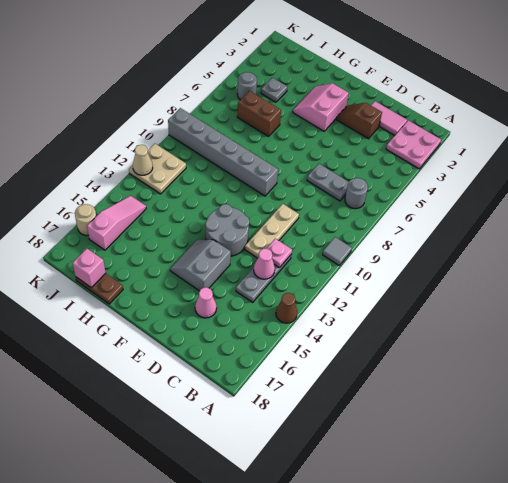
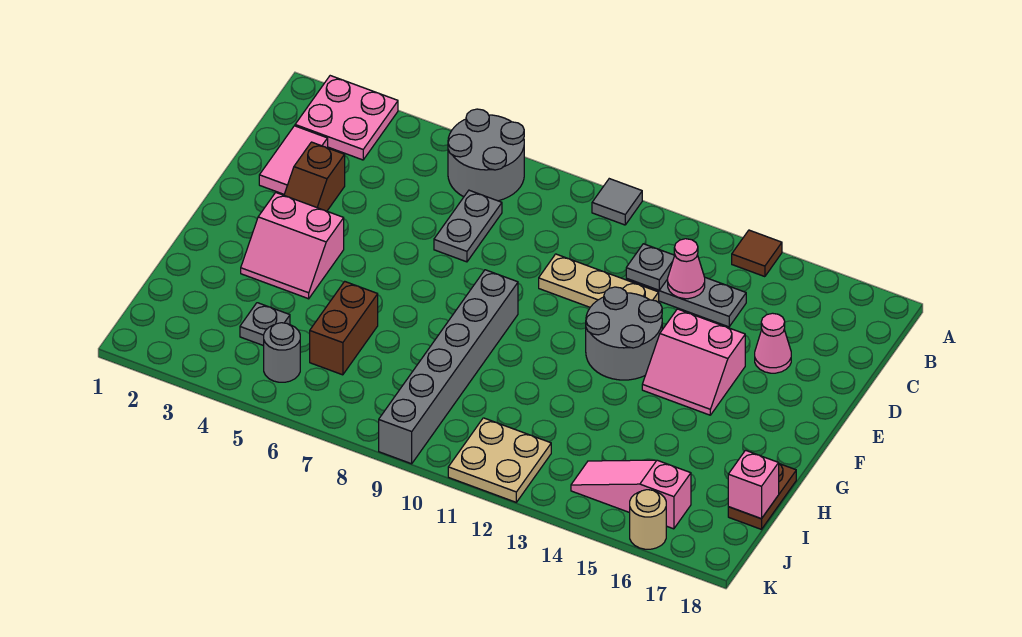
brown 1x1 cone [276,293,297,323] -> brown 1x1 tile [732,230,782,277]
grey 1x1 round brick [345,178,368,209] -> grey 2x2 round brick [448,109,524,201]
pink 1x1 plate [266,239,292,268] -> grey 1x1 plate [626,244,675,290]
grey 2x2 slope [170,240,231,291] -> pink 2x2 slope [642,309,745,415]
tan 1x1 cone [133,145,153,175] -> none

